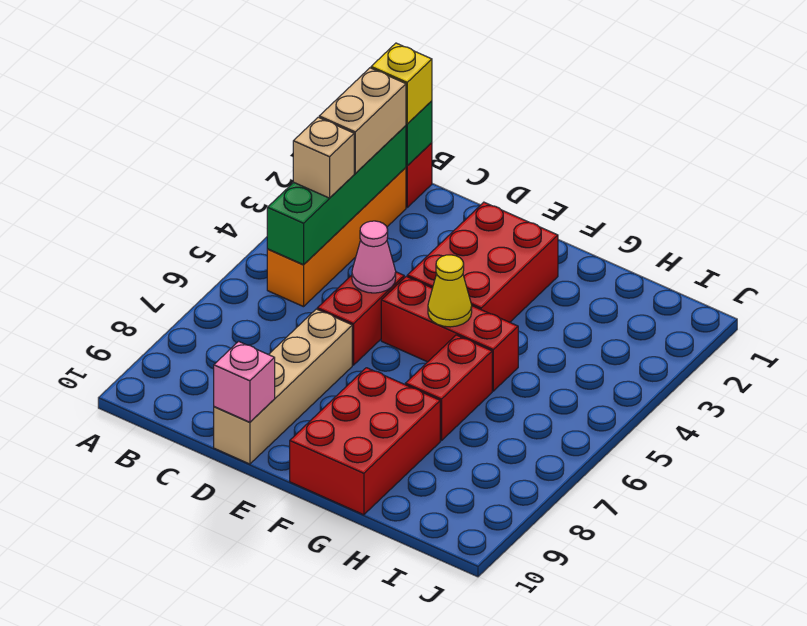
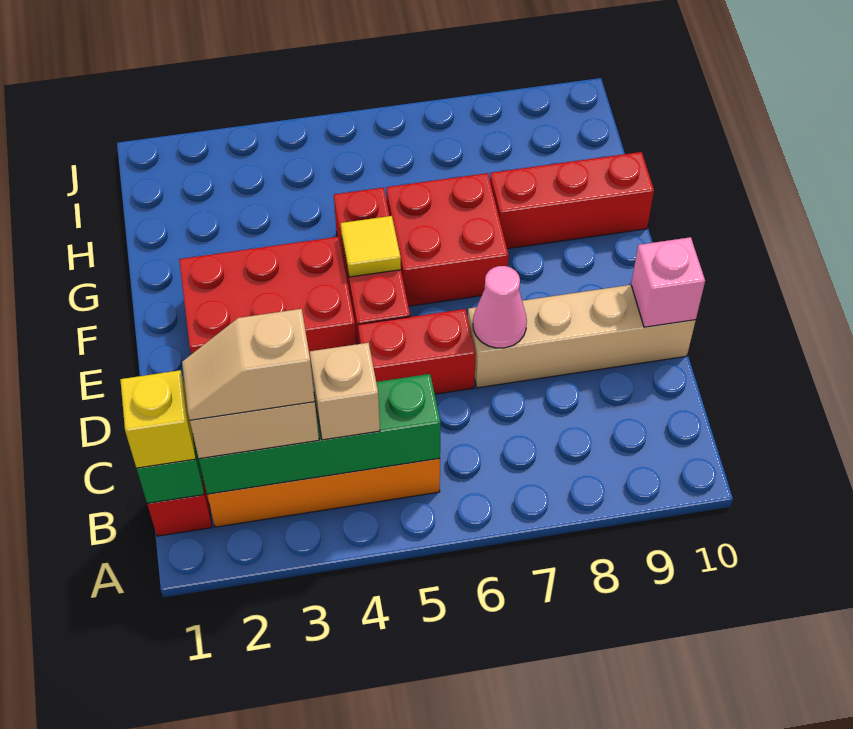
none -> tan 1x2 slope [182,309,315,420]
pink 1x1 cone [352,221,396,293] -> pink 1x1 cone moved to [473,266,527,348]
yellow 1x1 cone [428,255,472,327] -> yellow 1x1 tile [341,216,401,277]
red 2x3 brick [290,368,440,515] -> red 1x3 brick [490,152,654,249]
red 1x2 brick [405,335,492,440] -> red 2x2 brick [386,173,509,306]

